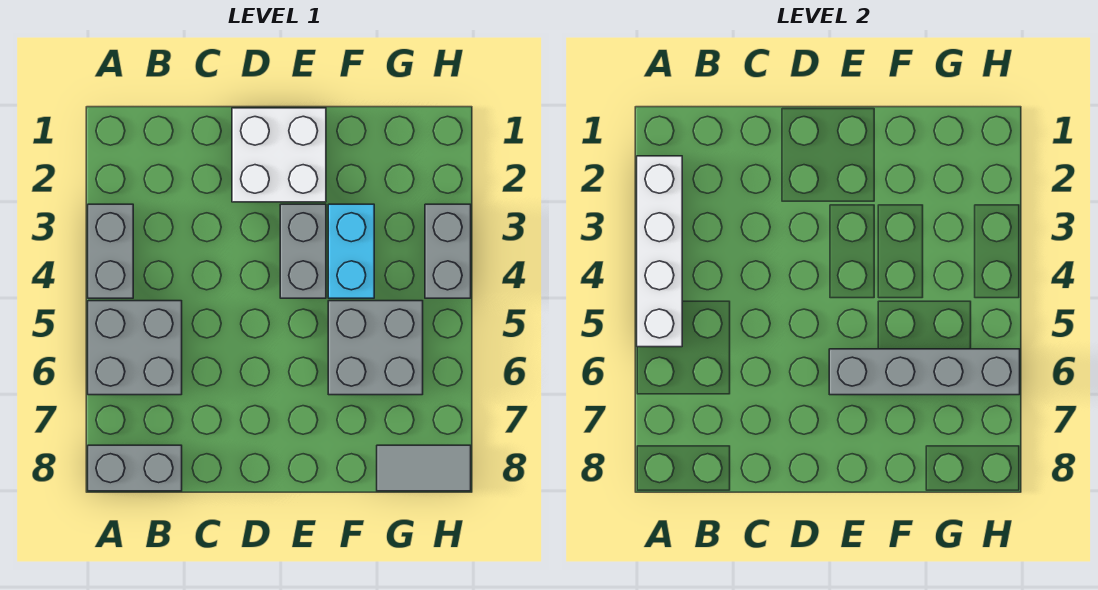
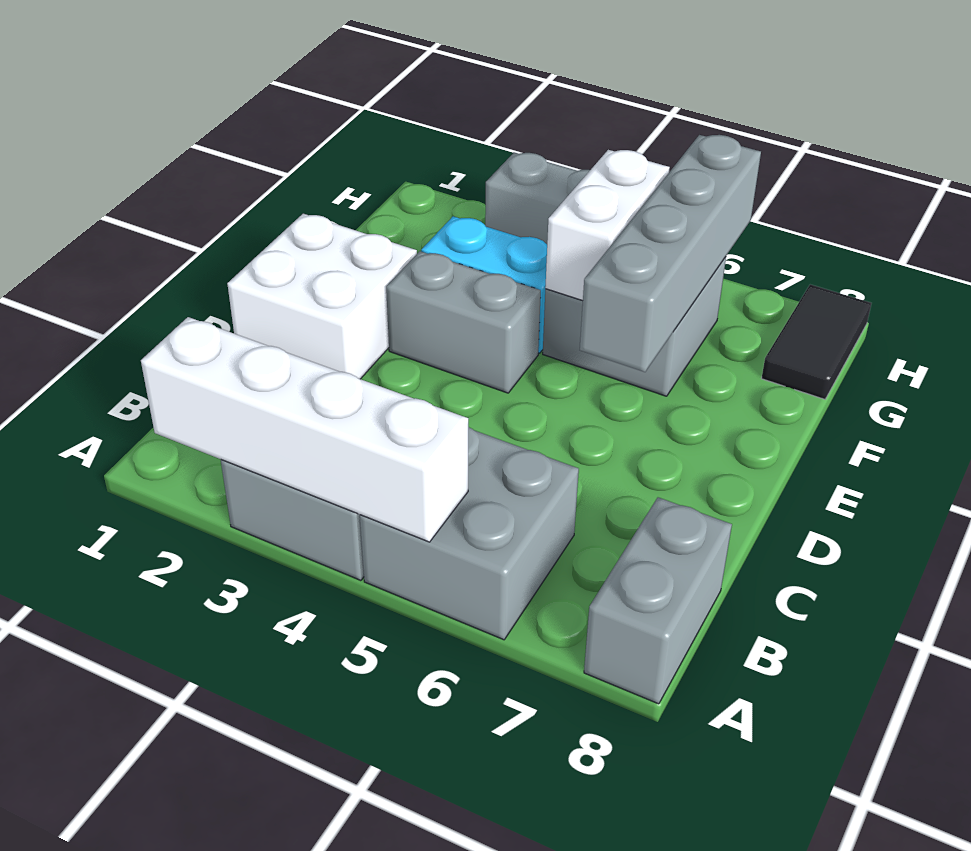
none -> white 1x2 brick [545,150,670,301]
grey 1x2 tile [377,445,471,491] -> black 1x2 tile [762,285,871,399]

